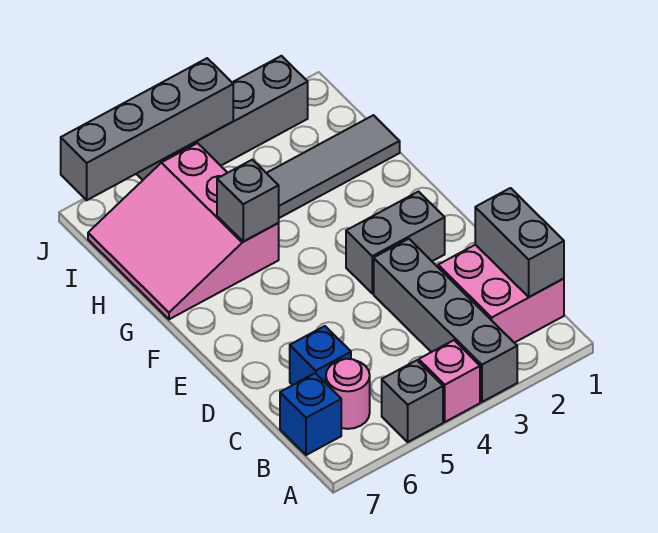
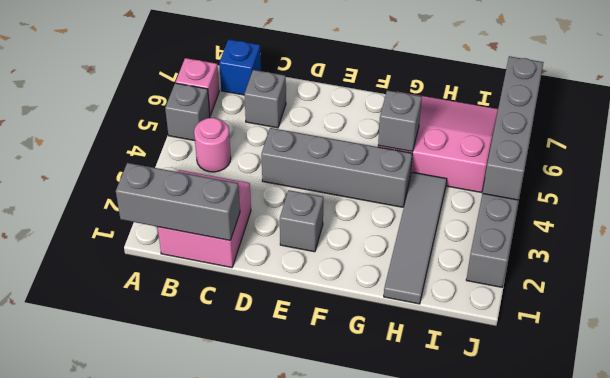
grey 1x4 brick [374,239,517,402] -> grey 1x4 brick moved to [261,128,412,207]
pink 1x1 brick [419,340,480,422] -> pink 1x1 brick moved to [176,58,219,115]
grey 1x2 brick [475,188,564,297] -> grey 1x3 brick [116,163,240,240]
pink 1x1 round brick [326,359,370,429] -> pink 1x1 round brick moved to [194,118,231,172]
blue 1x1 brick [290,326,351,385] -> grey 1x1 brick [244,70,286,128]
grey 1x2 brick [346,192,445,293] -> grey 1x1 brick [280,190,323,252]

